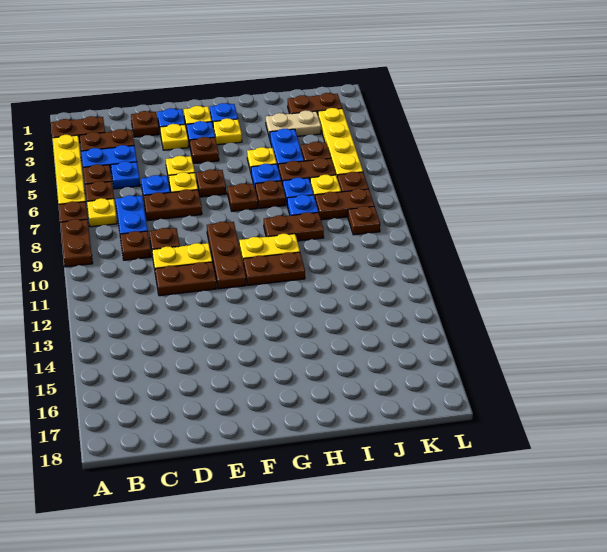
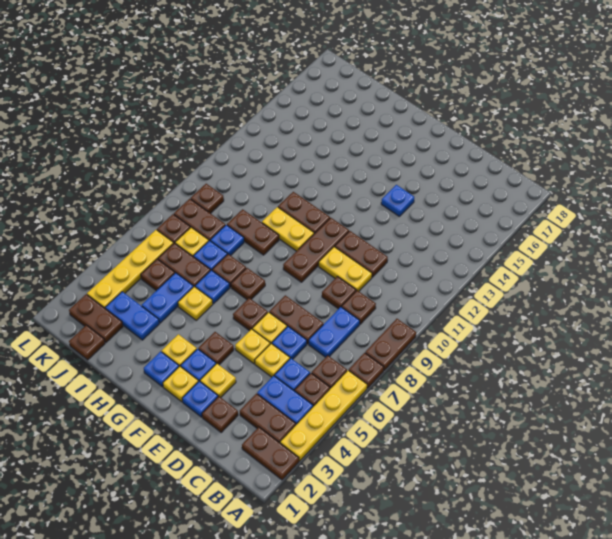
yellow 1x1 plate [87,198,117,227] -> yellow 1x1 plate moved to [255,344,290,377]
none -> blue 1x1 plate [381,185,414,217]
tan 1x2 plate [266,110,321,138] -> blue 1x2 plate [105,292,159,340]
none -> brown 1x1 plate [69,325,105,360]

